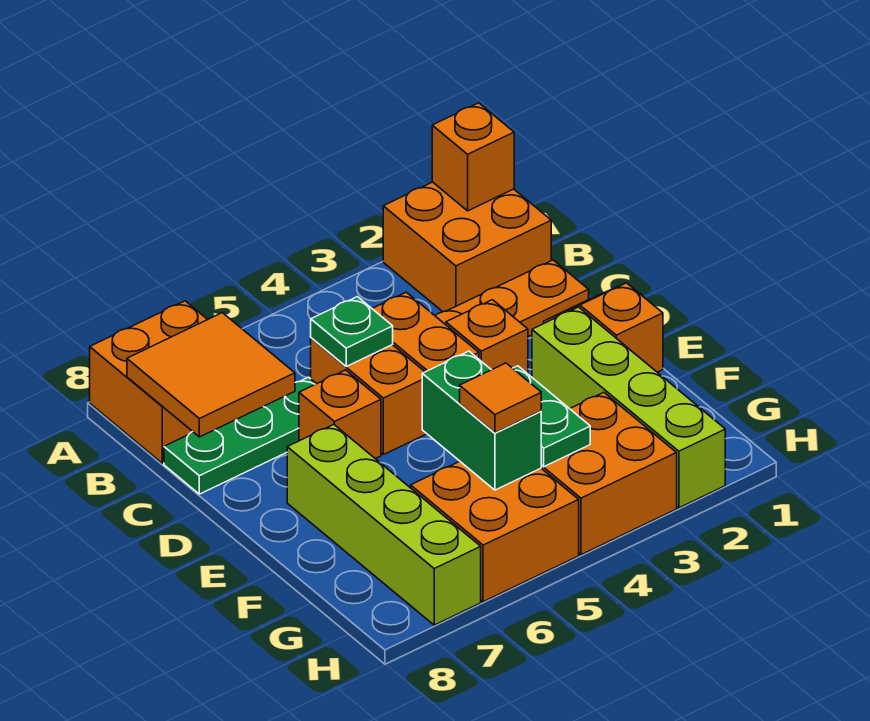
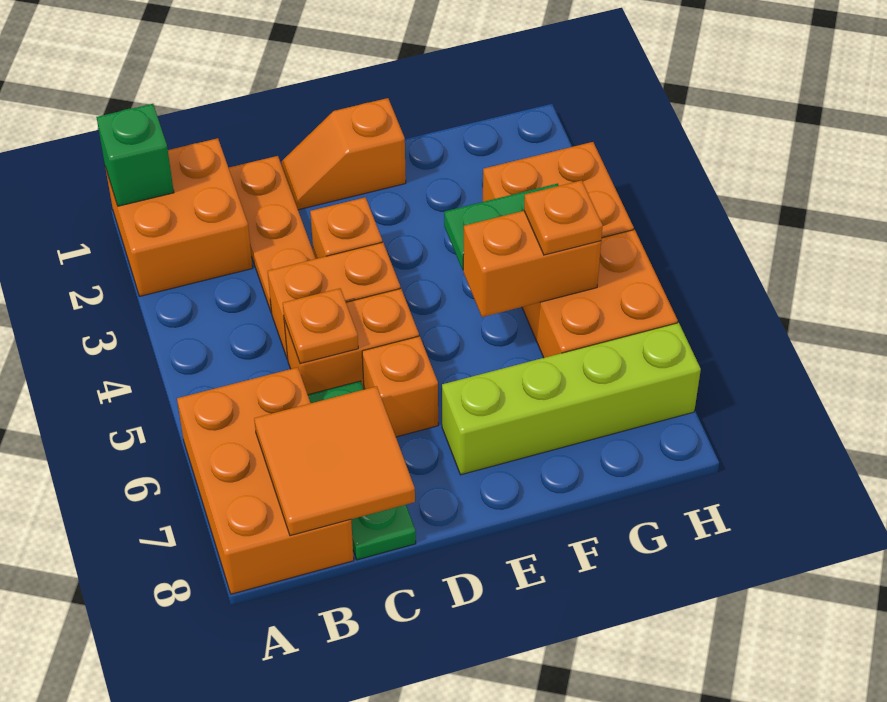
orange 1x1 brick [432,103,514,211] -> green 1x1 brick [96,104,174,206]
orange 2x2 brick [90,301,208,463] -> orange 2x3 brick [177,367,354,594]
green 1x1 plate [311,297,393,366] -> orange 1x1 plate [283,288,358,364]
lime 1x4 brick [532,307,725,508] -> none
green 1x2 brick [422,351,541,490] -> orange 1x2 brick [463,211,601,317]
orange 1x1 tile [460,363,541,433] -> orange 1x1 plate [524,180,603,255]

